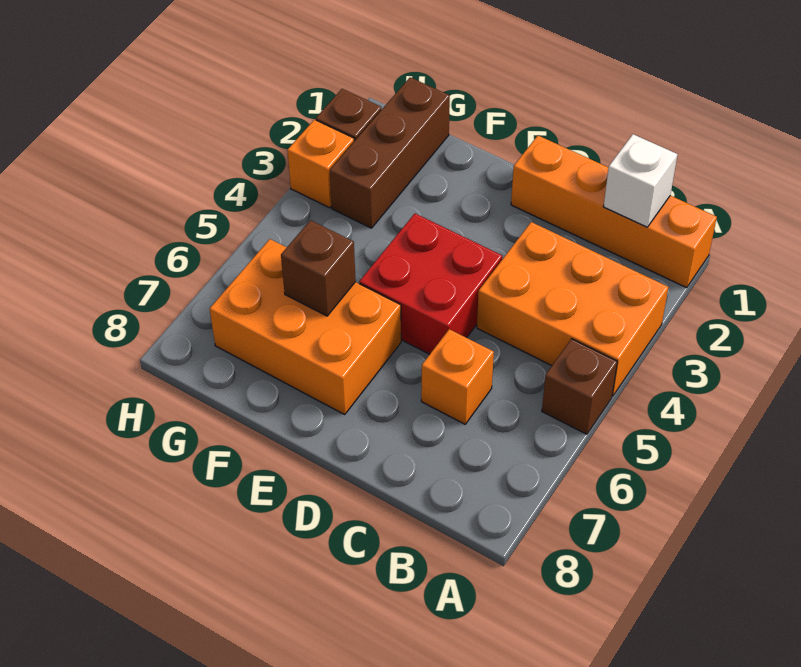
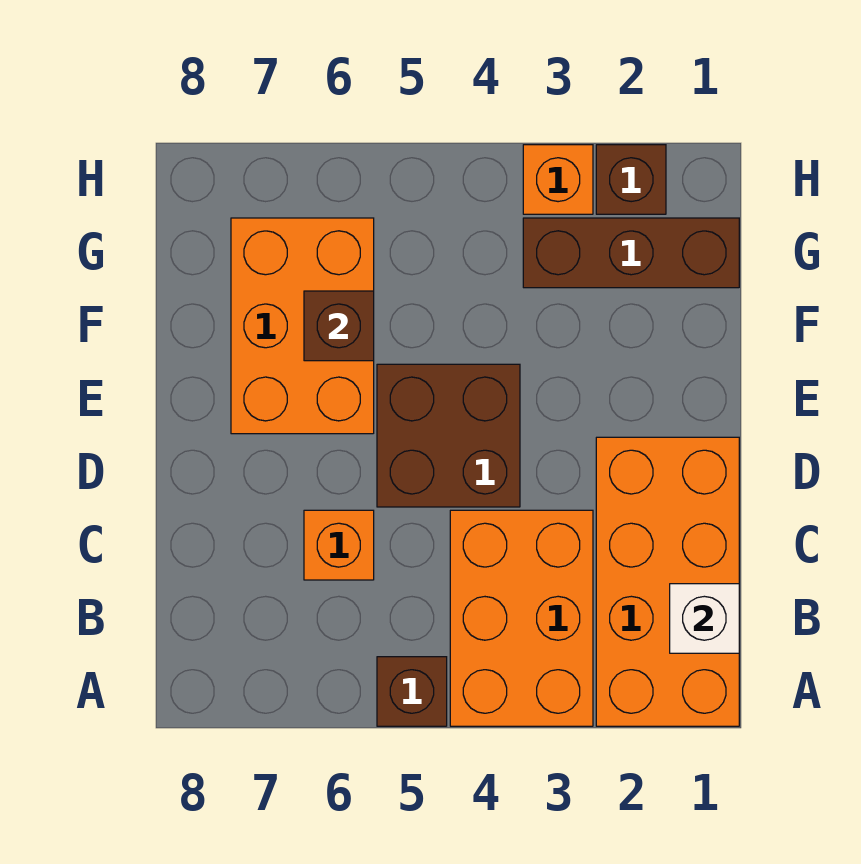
orange 1x4 brick [511,136,717,288] -> orange 2x4 brick [596,437,739,726]
red 2x2 brick [359,214,502,354] -> brown 2x2 brick [377,364,520,507]

